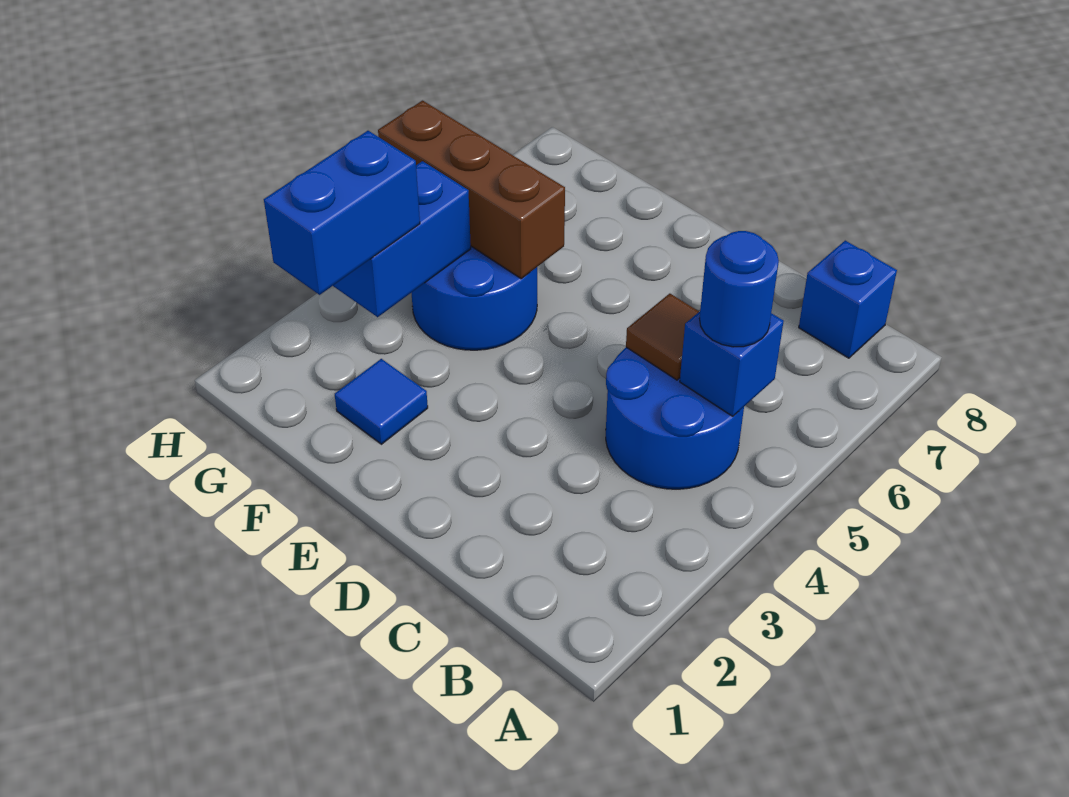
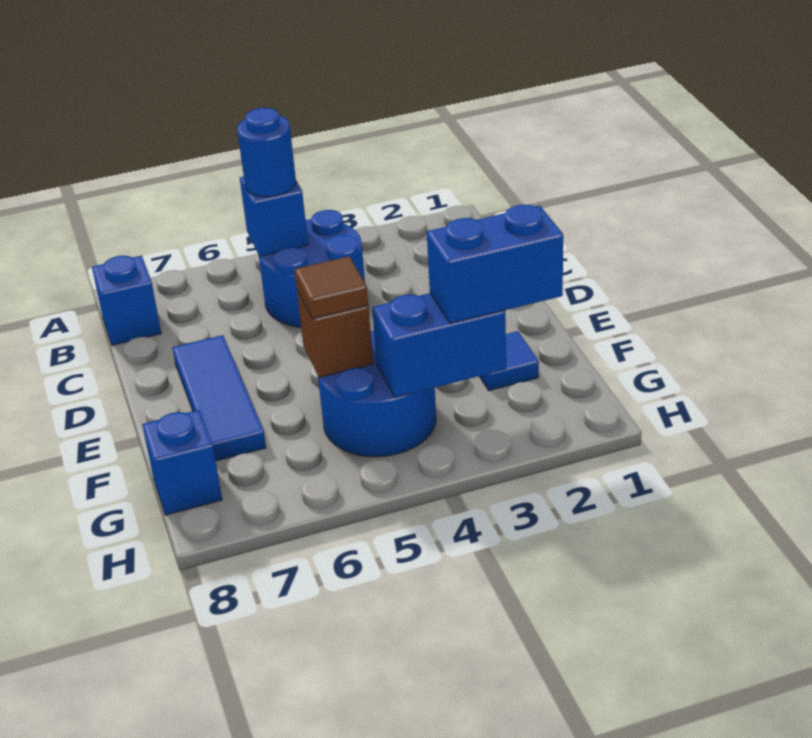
brown 1x1 tile [626,294,699,380] -> brown 1x1 tile moved to [294,256,368,319]
none -> blue 1x3 tile [172,335,266,461]
brown 1x3 brick [378,101,565,279] -> brown 1x1 brick [297,290,373,377]
none -> blue 1x1 brick [142,410,222,515]

